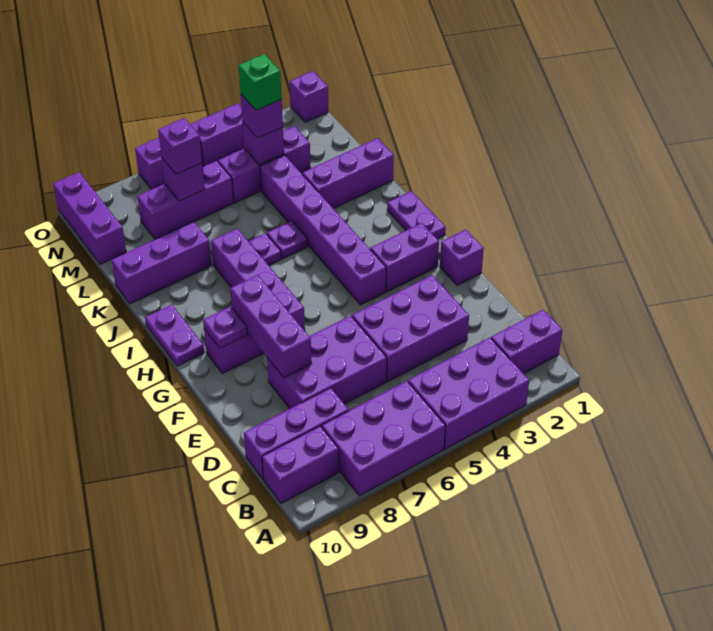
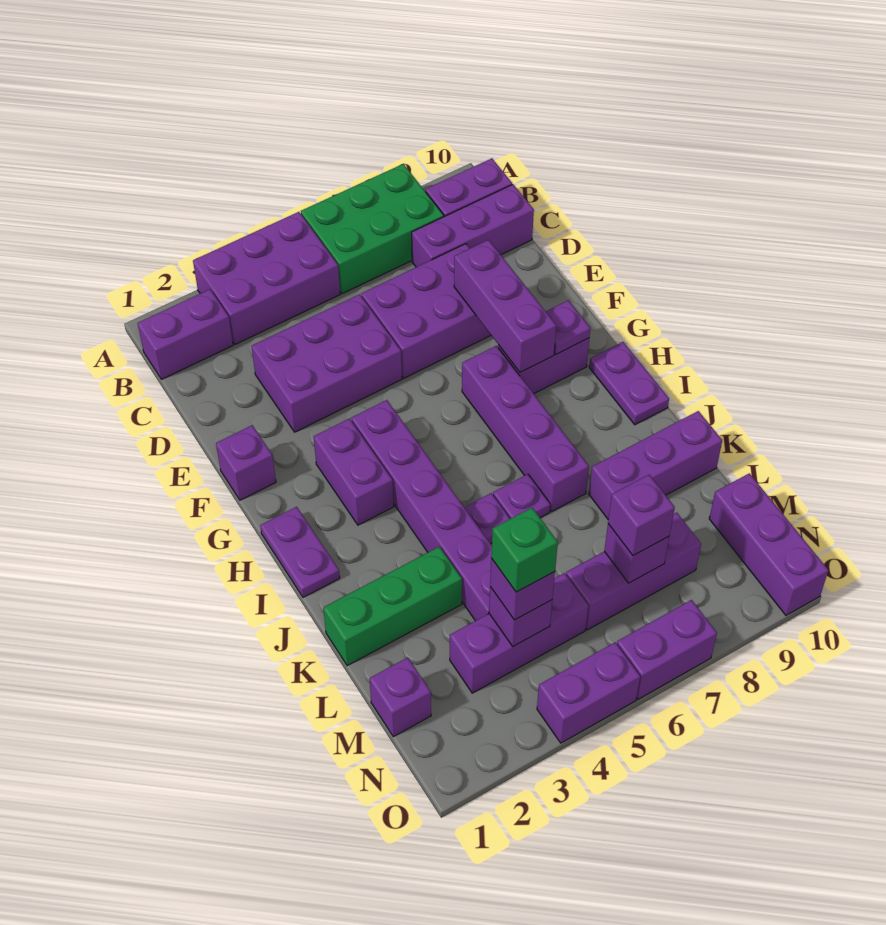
purple 2x3 brick [322,381,445,496] -> green 2x3 brick [301,164,444,294]
purple 1x2 brick [370,223,439,292] -> purple 1x2 brick turned to [314,419,394,525]
purple 1x3 brick [302,138,394,208] -> green 1x3 brick [323,547,462,666]
purple 1x1 brick [290,71,328,122] -> purple 1x1 brick moved to [370,658,431,737]

